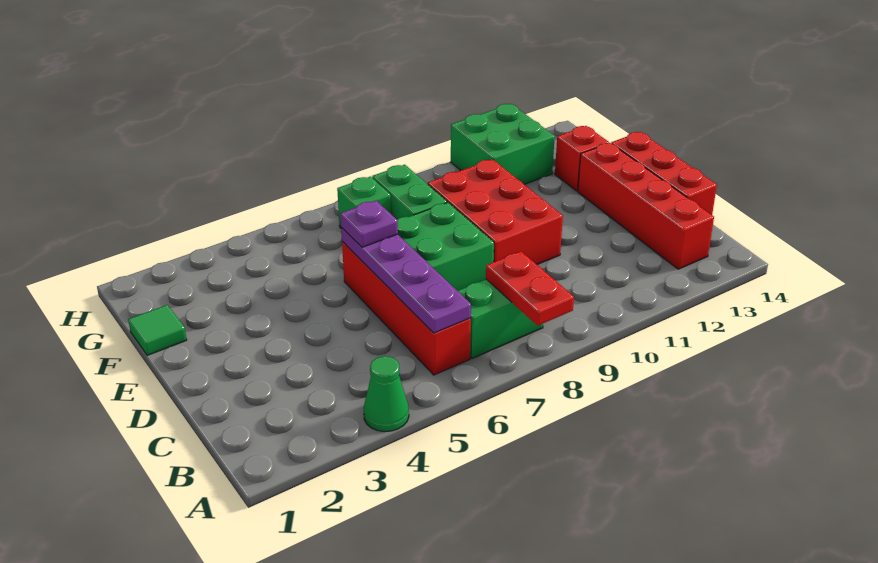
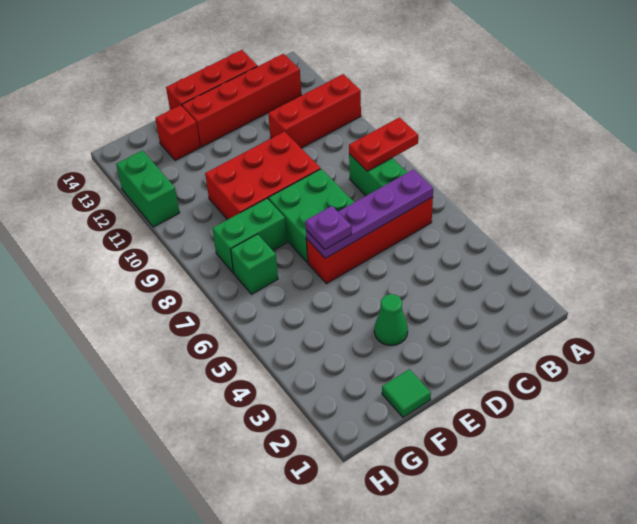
green 1x1 cone [364,356,409,432] -> green 1x1 cone moved to [374,294,408,346]
none -> red 1x3 brick [268,74,361,148]
green 2x2 brick [451,104,555,184] -> green 1x2 brick [116,151,180,227]

